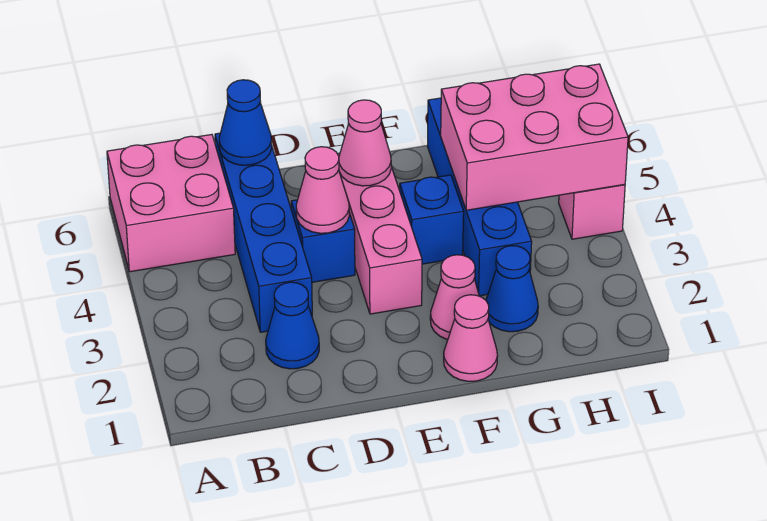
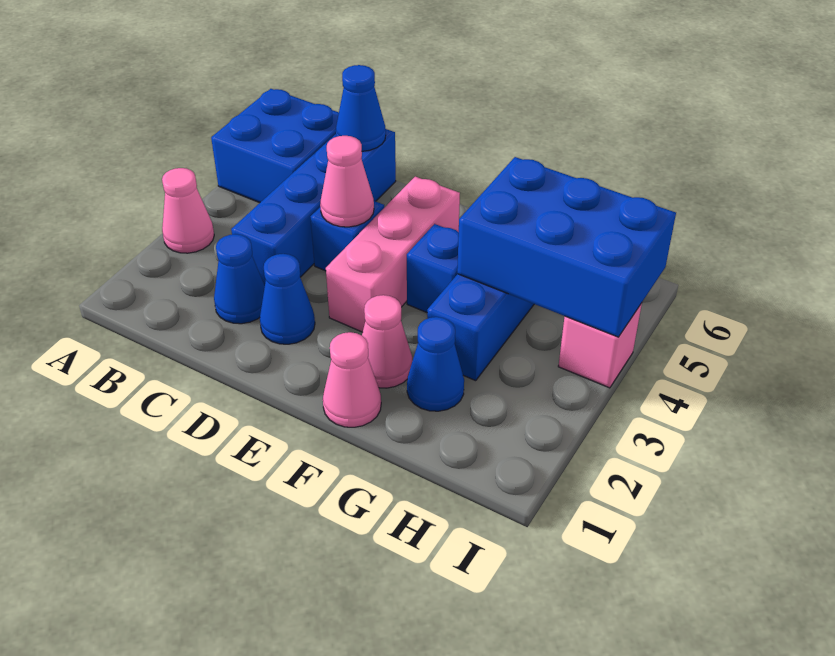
pink 2x2 brick [107,134,235,272] -> blue 2x2 brick [211,89,339,203]
none -> blue 1x1 cone [260,254,315,344]
pink 1x1 cone [339,100,391,186] -> pink 1x1 cone moved to [162,168,214,253]
pink 2x3 brick [441,64,628,210] -> blue 2x3 brick [457,157,676,337]

